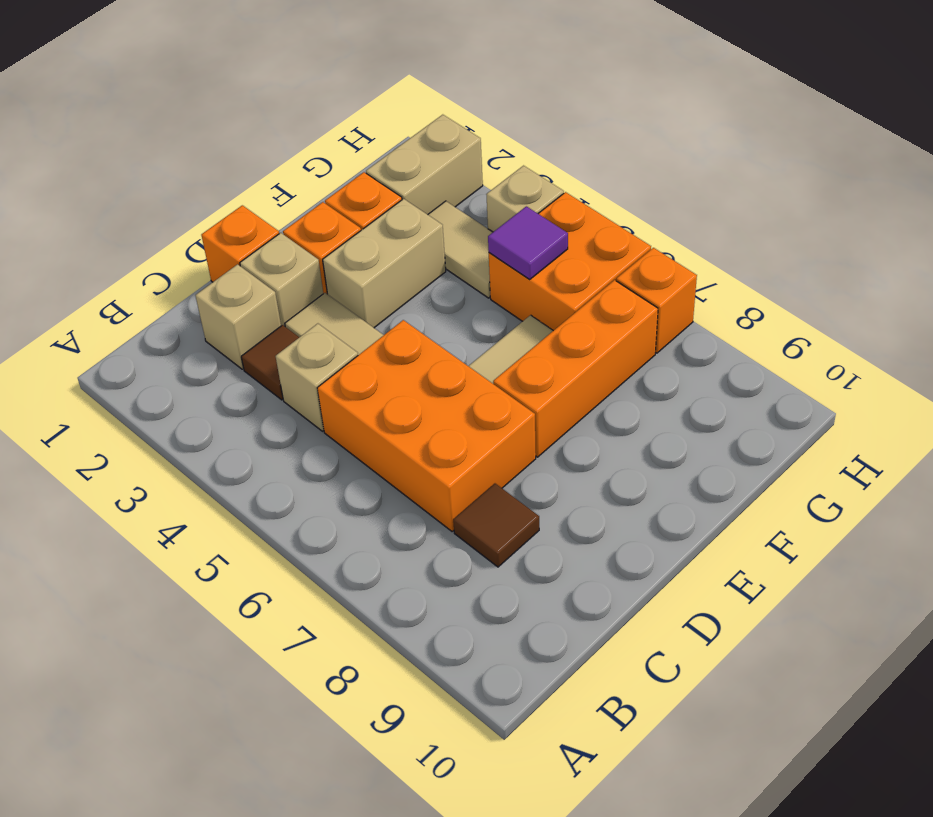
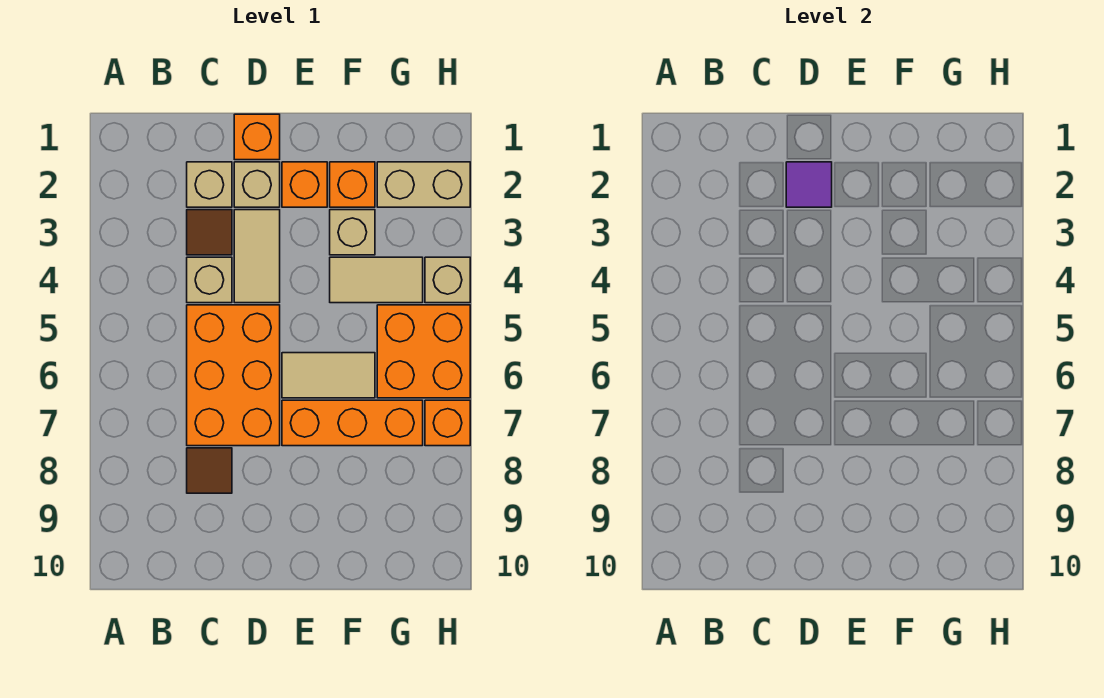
tan 1x2 brick [323,199,446,328] -> tan 1x1 brick [330,210,375,255]
tan 1x2 tile [428,201,493,298] -> tan 1x2 tile turned to [330,257,423,303]
purple 1x1 tile [488,206,568,279] -> purple 1x1 tile moved to [786,162,832,207]

